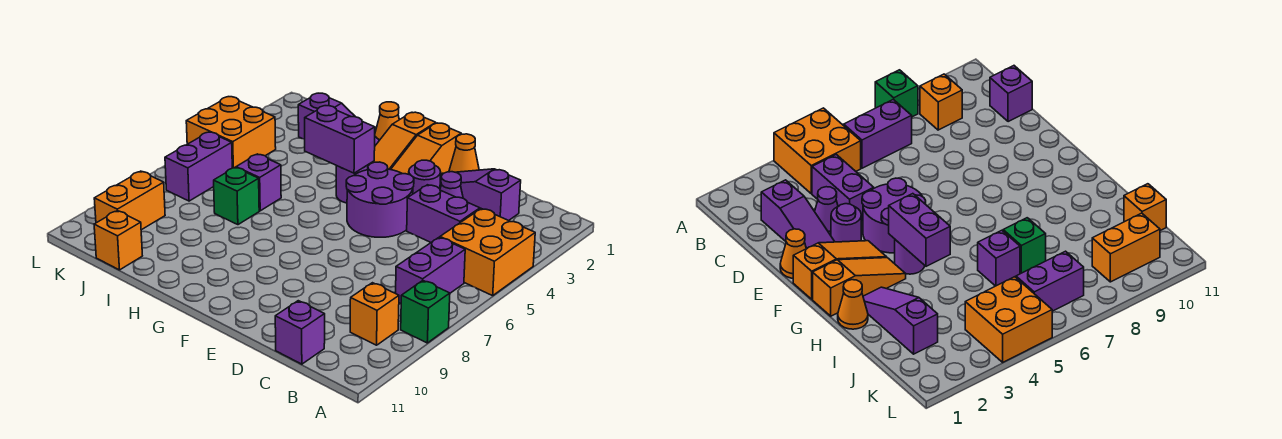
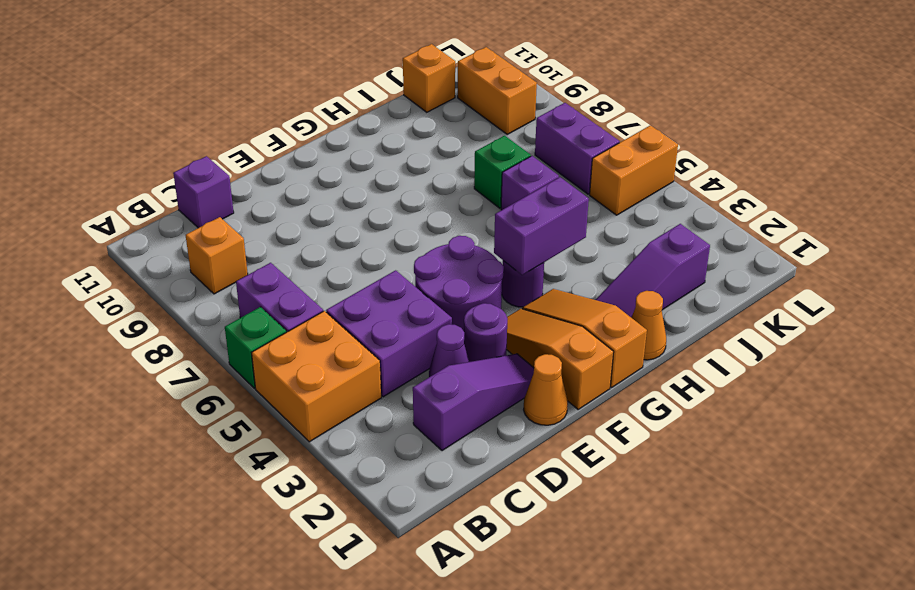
green 1x1 brick [401,281,450,343] -> green 1x1 brick moved to [225,307,286,388]
purple 1x2 brick [407,185,480,242] -> purple 2x2 brick [326,270,452,397]
orange 2x2 brick [186,97,276,168] -> orange 1x2 brick [590,125,678,215]

